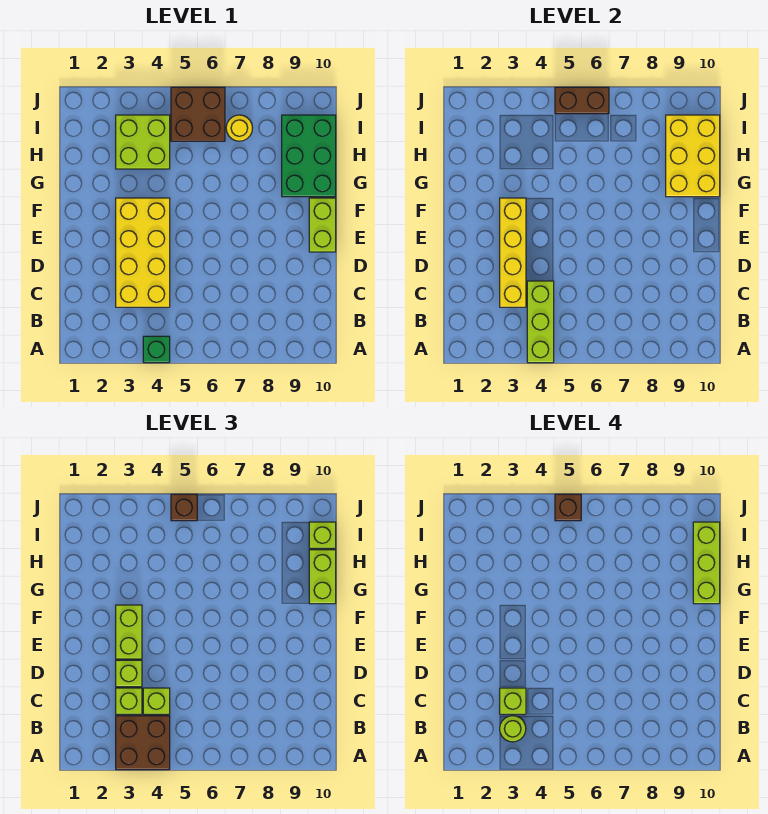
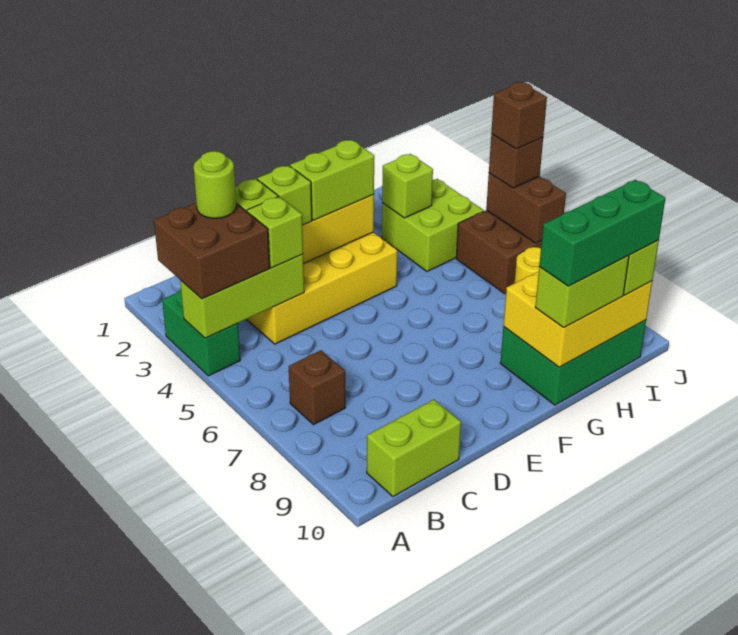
green 1x1 brick [143,336,170,363] -> green 1x2 brick [162,290,240,376]
none -> brown 1x1 brick [289,350,345,425]
lime 1x1 brick [500,688,526,714] -> lime 1x1 brick moved to [382,154,433,218]
lime 1x2 brick [309,198,336,252] -> lime 1x2 brick moved to [367,400,461,497]
lime 1x3 brick [693,522,720,604] -> green 1x3 brick [539,180,665,286]

